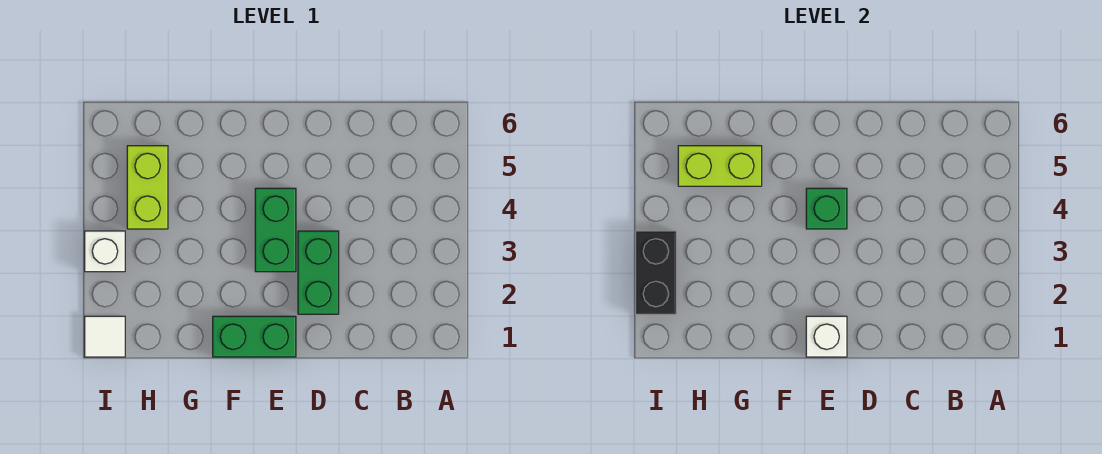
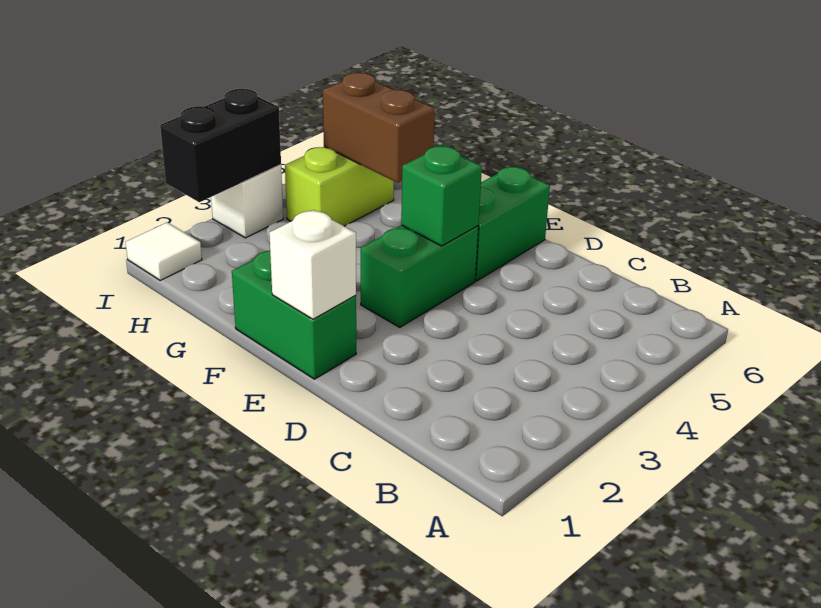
green 1x2 brick [298,231,339,314] -> green 1x2 brick moved to [475,167,550,281]
lime 1x2 brick [678,146,762,186] -> brown 1x2 brick [323,72,435,183]

